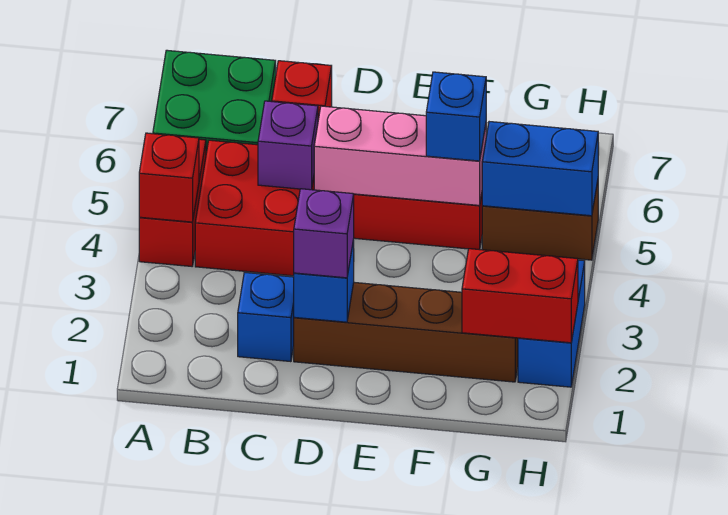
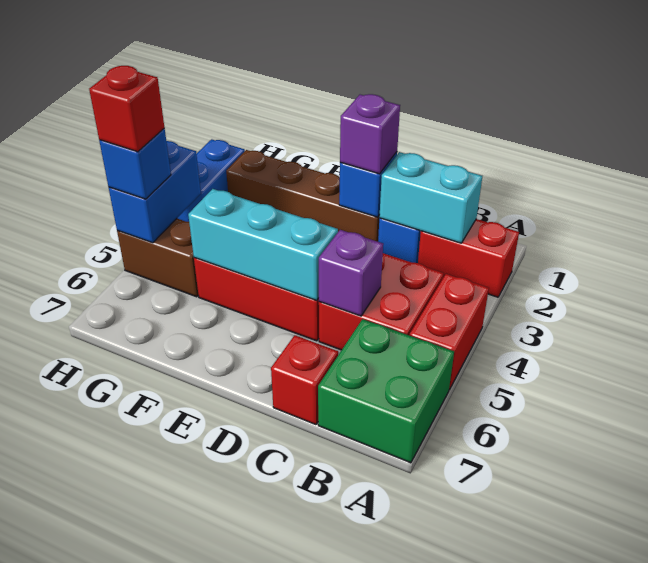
red 1x1 brick [139,133,199,222] -> red 1x1 brick moved to [89,66,165,152]
none -> cyan 1x2 brick [379,152,482,243]
pink 1x3 brick [314,106,486,205] -> cyan 1x3 brick [188,189,338,300]
blue 1x1 brick [426,72,486,161] -> blue 1x1 brick moved to [99,129,171,199]
red 1x2 brick [462,249,578,343] -> red 1x2 brick moved to [418,219,519,297]
blue 1x2 brick [482,122,598,216] -> blue 1x2 brick turned to [109,141,201,243]

